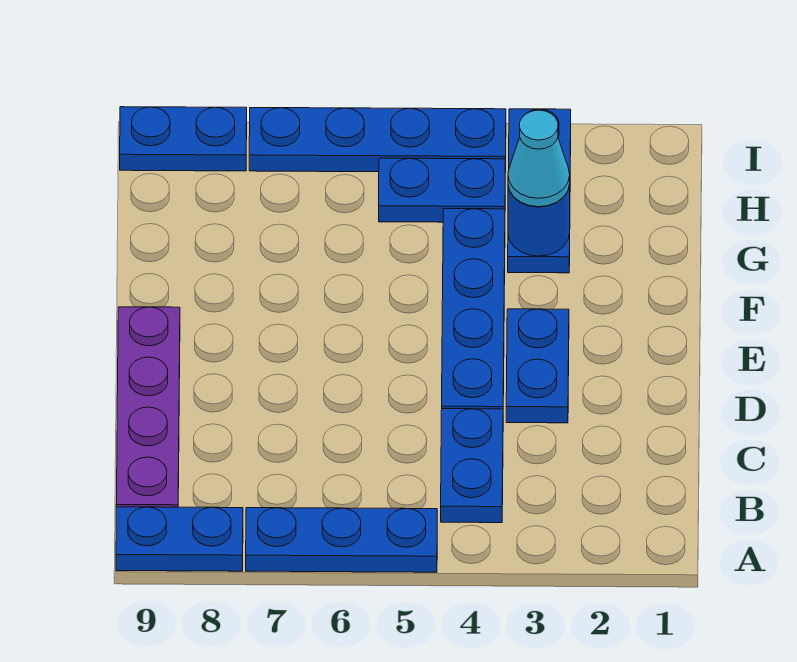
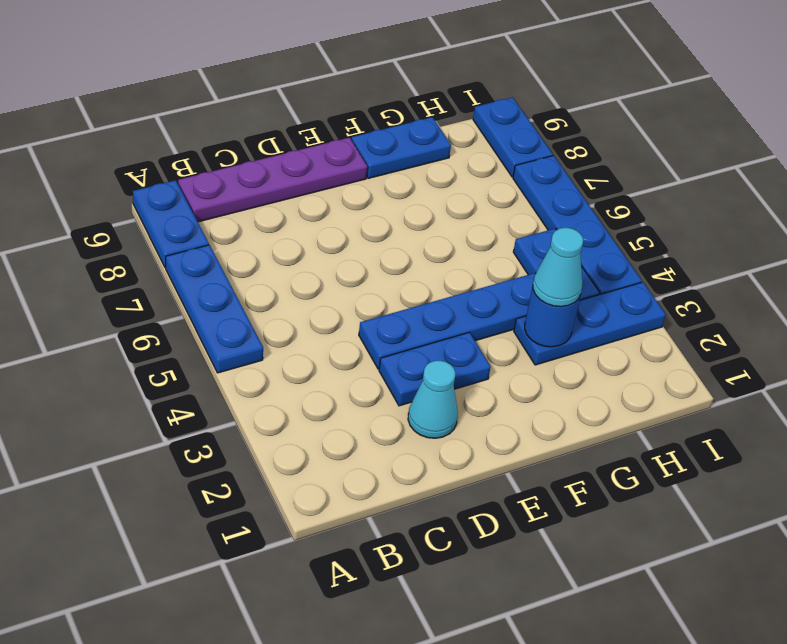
blue 1x2 plate [441,409,503,523] -> blue 1x2 plate moved to [352,117,451,179]
none -> cyan 1x1 cone [408,361,458,438]

